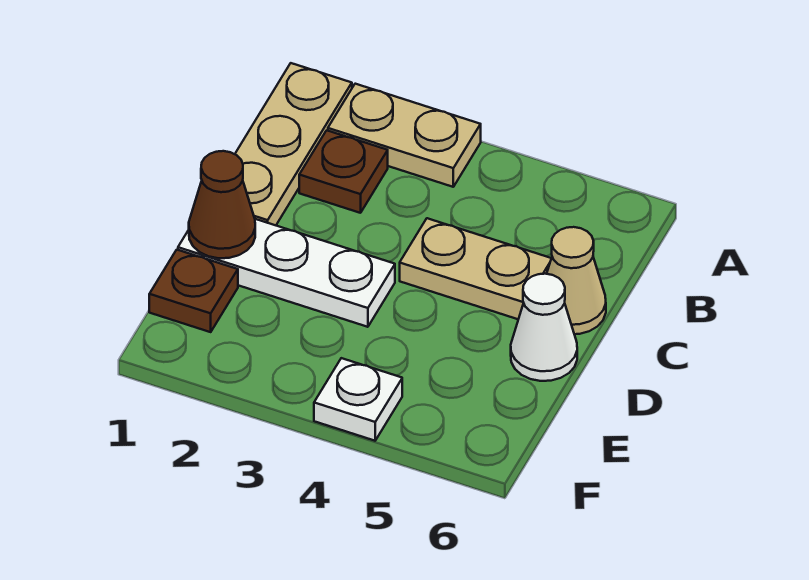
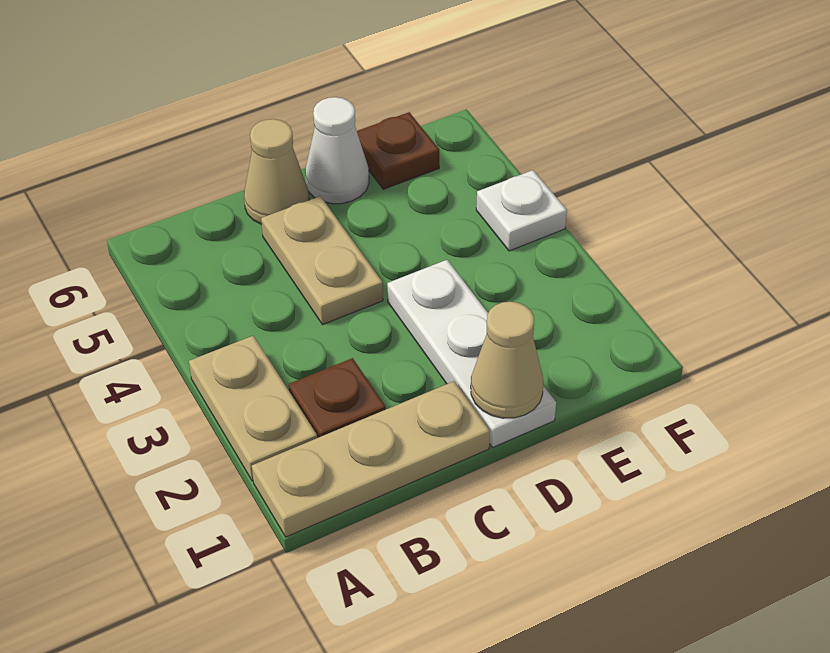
brown 1x1 cone [189,151,255,258] -> tan 1x1 cone [471,302,543,418]
brown 1x1 plate [149,250,238,332] -> brown 1x1 plate moved to [357,112,439,189]

